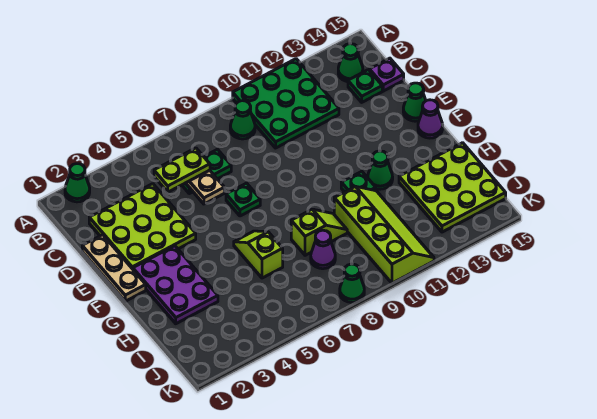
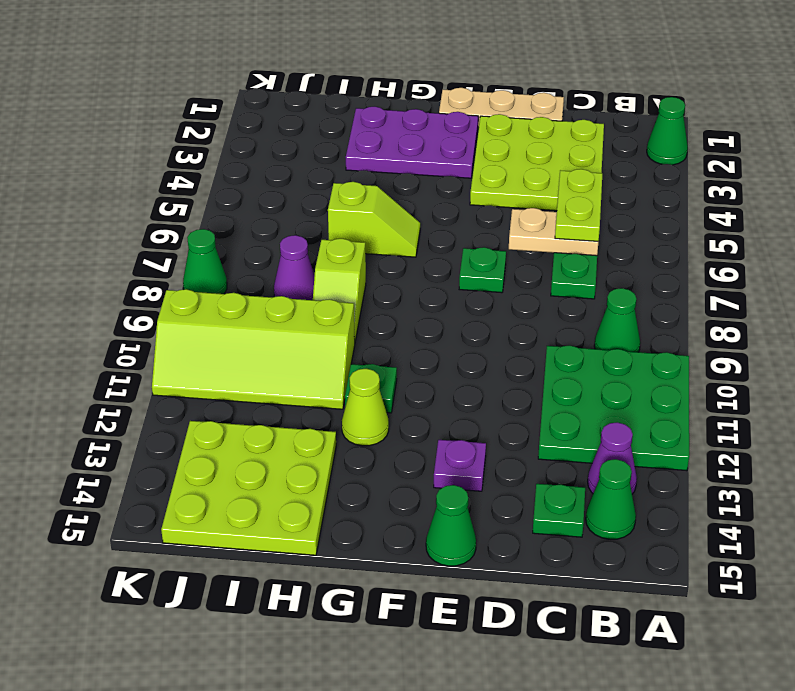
purple 1x1 plate [369,58,404,91] -> purple 1x1 plate moved to [434,440,486,491]
purple 1x1 cone [418,100,443,138] -> purple 1x1 cone moved to [588,422,637,494]
green 1x1 cone [368,151,393,189] -> lime 1x1 cone [342,369,389,446]

